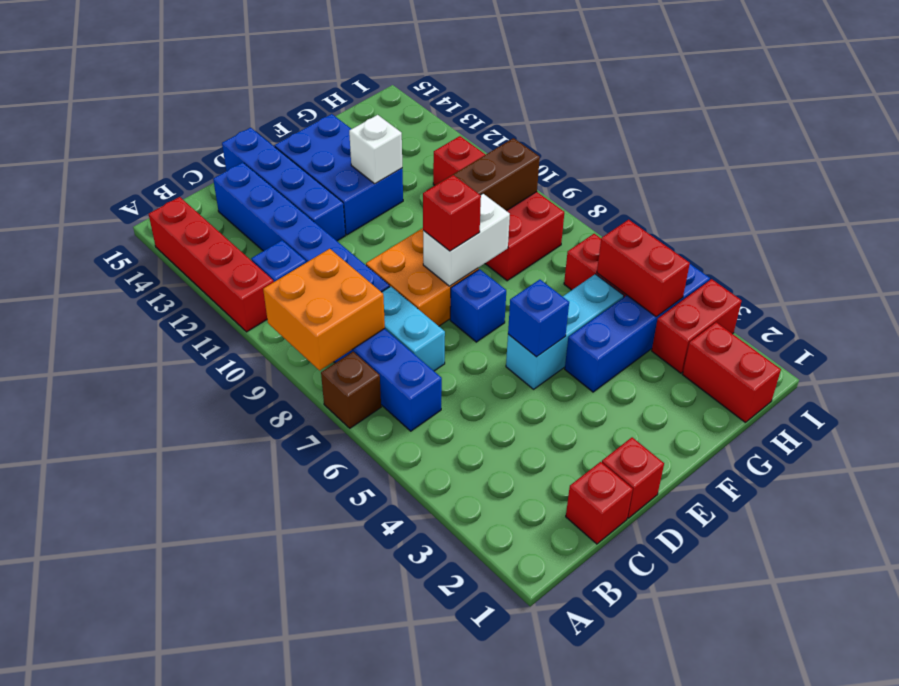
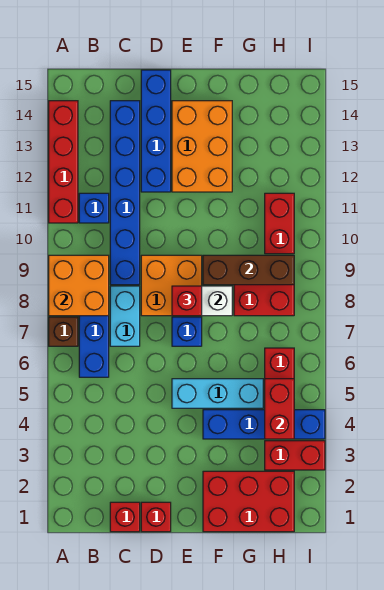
blue 1x1 brick [508,280,569,357] -> none
blue 2x3 brick [275,114,403,235] -> orange 2x3 brick [172,101,232,192]
white 1x1 brick [349,115,402,184] -> none
red 1x2 brick [683,322,781,423] -> red 2x3 brick [203,471,294,532]

